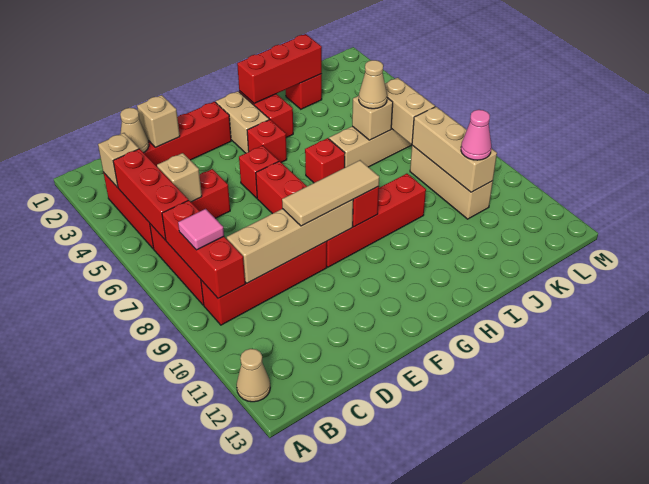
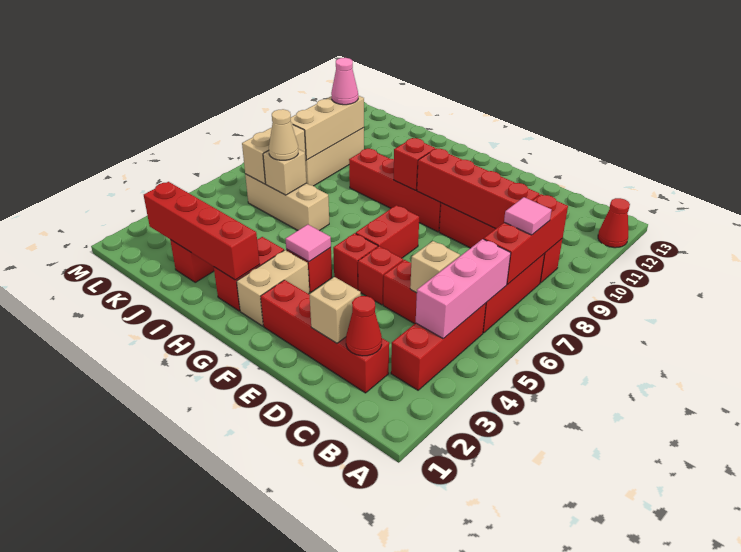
tan 1x1 cone [237,349,270,402] -> red 1x1 cone [598,198,630,248]
tan 1x1 brick [98,133,139,188] -> none
red 1x3 brick [113,149,188,240] -> pink 1x3 brick [416,239,511,339]
tan 1x1 cone [120,108,149,153] -> red 1x1 cone [346,296,382,356]
tan 1x4 brick [227,200,353,283] -> red 1x4 brick [417,148,539,229]
tan 1x3 tile [282,160,379,226] -> none
none -> pink 1x1 tile [286,225,331,262]
red 1x3 brick [237,34,322,103] -> red 1x4 brick [144,182,260,280]
red 1x1 brick [305,138,345,183] -> red 1x1 brick moved to [358,246,403,305]

